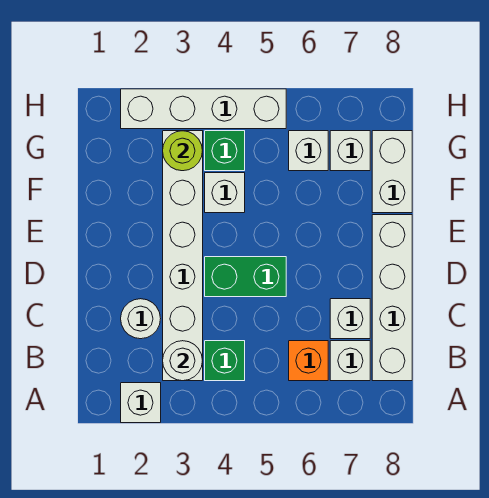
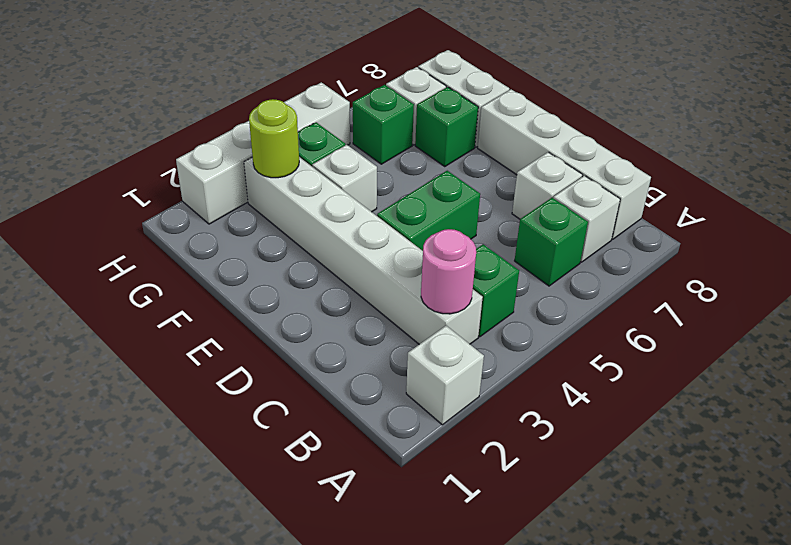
white 1x1 round brick [163,341,203,381] -> pink 1x1 round brick [421,229,476,314]
orange 1x1 brick [289,341,328,381] -> green 1x1 brick [515,198,588,286]
white 1x1 round brick [121,299,161,339] -> none
none -> green 1x1 brick [415,87,478,166]
white 1x1 brick [289,131,328,171] -> green 1x1 brick [353,85,414,164]

